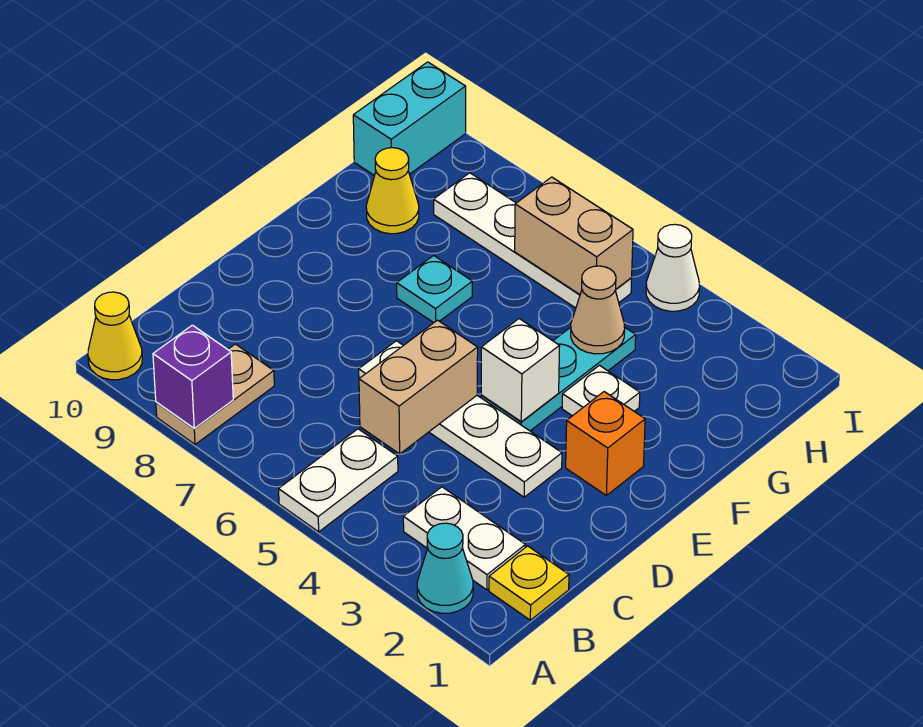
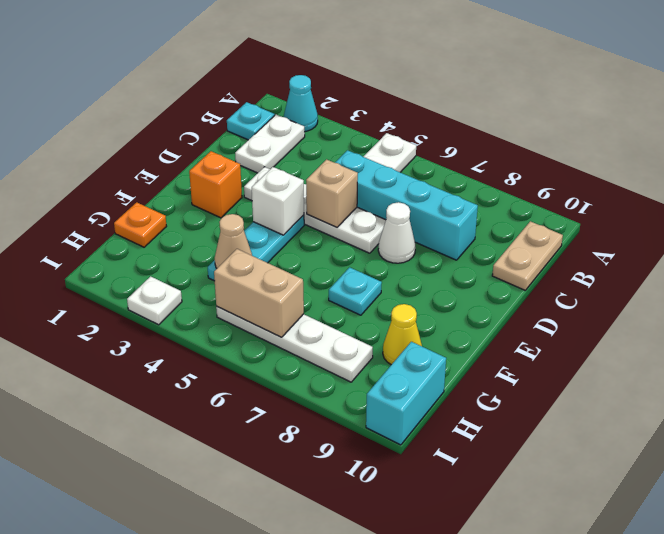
tan 1x2 plate [156,344,274,444] -> tan 1x2 plate moved to [492,221,563,290]
purple 1x1 brick [153,325,233,428] -> none
yellow 1x1 cone [88,292,142,380] -> none
yellow 1x1 plate [489,546,569,620] -> cyan 1x1 plate [227,102,275,140]
white 1x2 plate [403,487,526,590] -> white 1x2 plate turned to [235,115,305,173]
none -> cyan 1x4 brick [335,150,478,260]
tan 1x2 brick [359,320,478,454] -> tan 1x1 brick [306,159,358,227]
white 1x1 plate [562,365,640,416] -> white 1x1 plate moved to [127,276,182,325]
none -> orange 1x1 plate [114,202,167,247]
white 1x1 cone [646,224,700,311] -> white 1x1 cone moved to [378,202,415,263]

